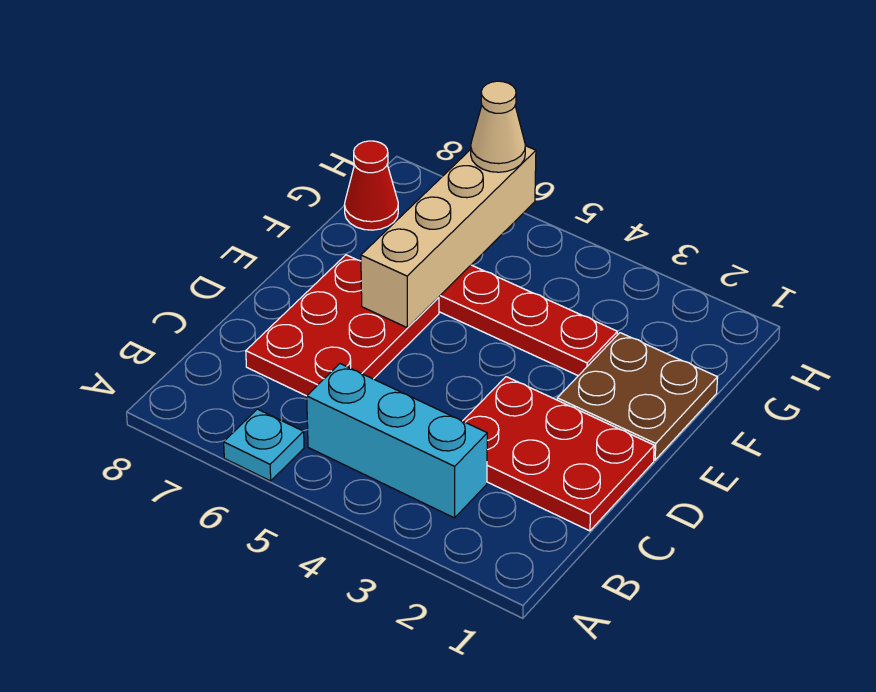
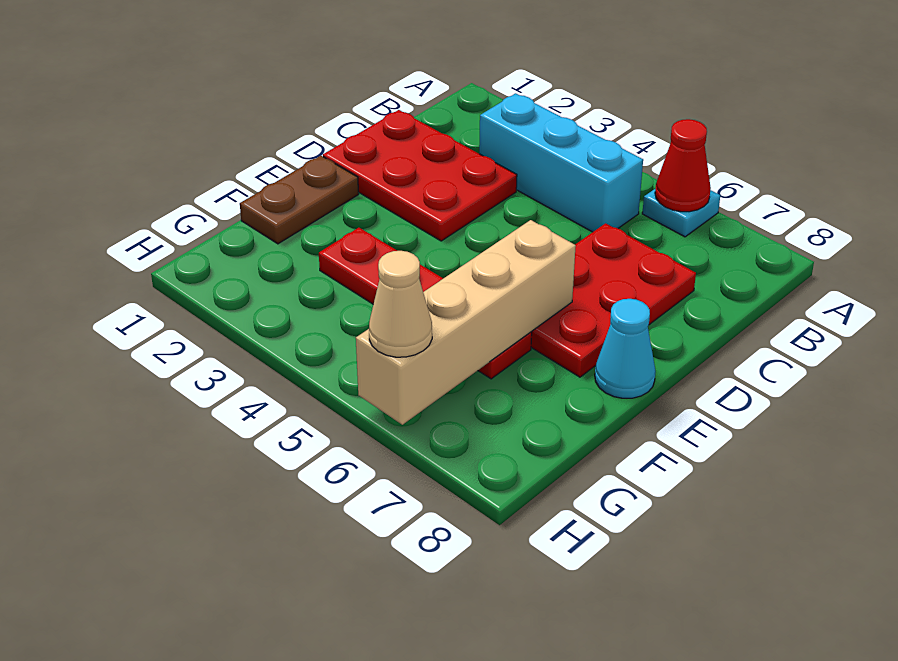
brown 2x2 plate [557,333,718,460] -> brown 1x2 plate [240,156,359,244]
none -> cyan 1x1 cone [595,299,656,398]
red 1x1 cone [344,141,398,230] -> red 1x1 cone moved to [655,119,711,212]

